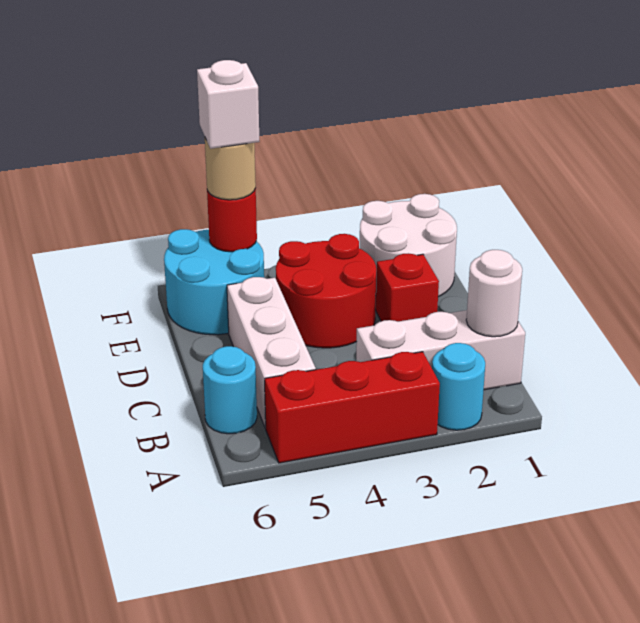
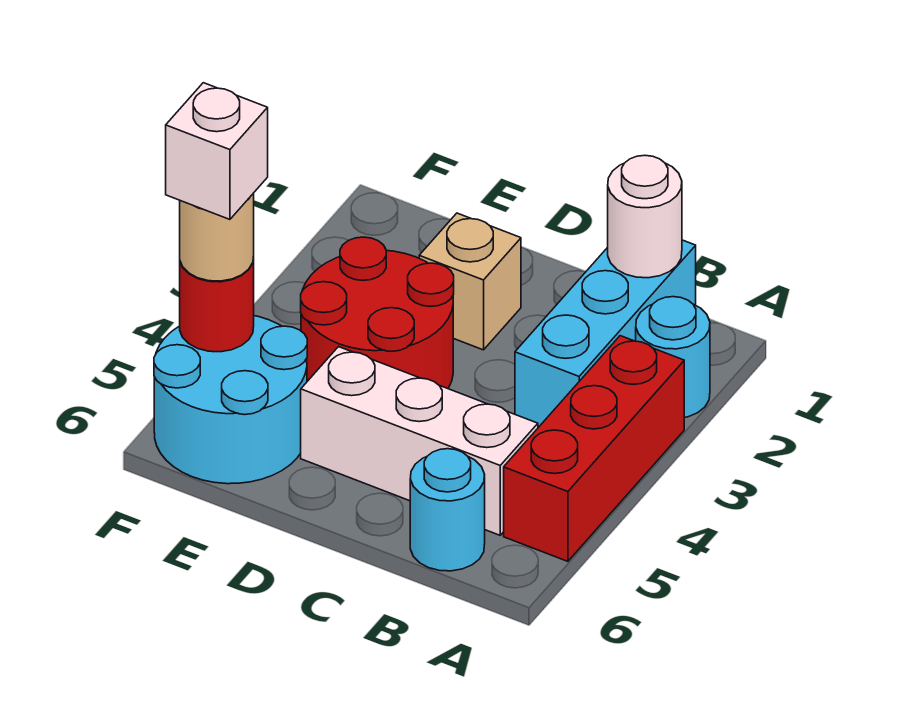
white 1x3 brick [356,310,525,390] -> cyan 1x3 brick [515,240,696,427]
red 1x1 brick [376,253,439,322] -> tan 1x1 brick [419,213,521,350]
white 2x2 round brick [360,194,457,297] -> none

